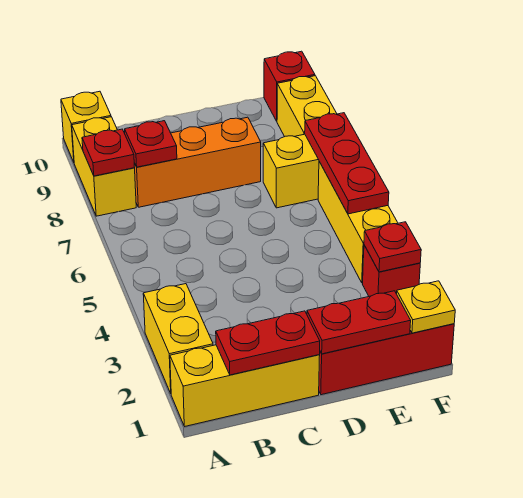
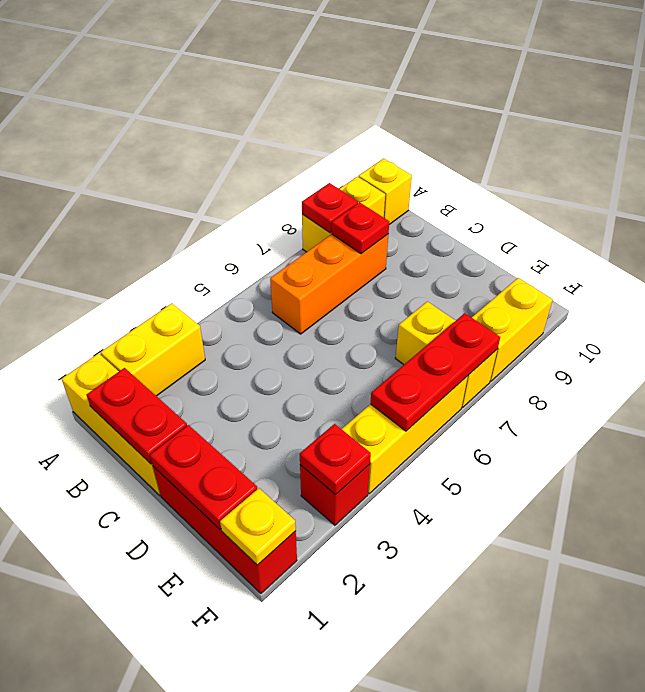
orange 1x3 brick [134,117,261,207] -> orange 1x3 brick turned to [270,234,388,334]
red 1x1 brick [264,51,315,121] -> none

